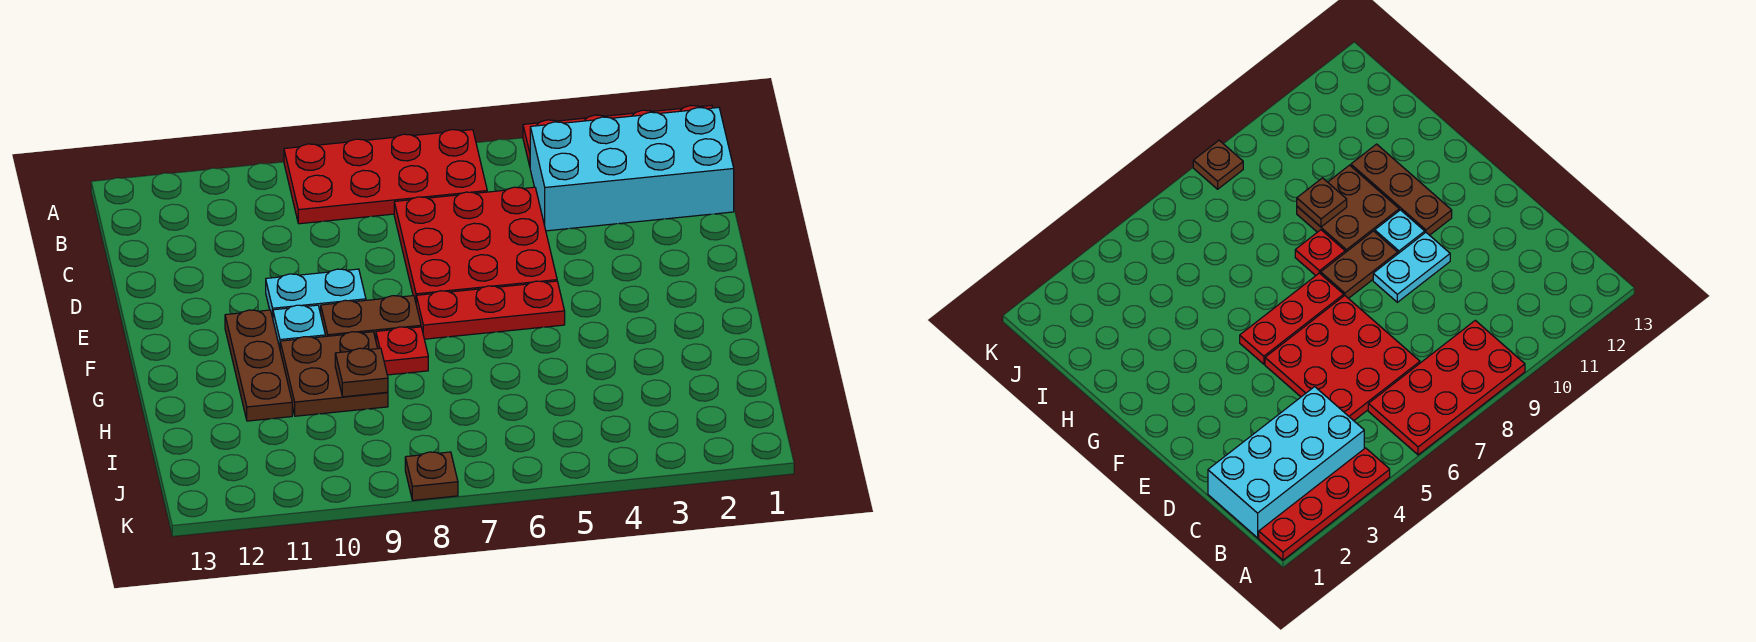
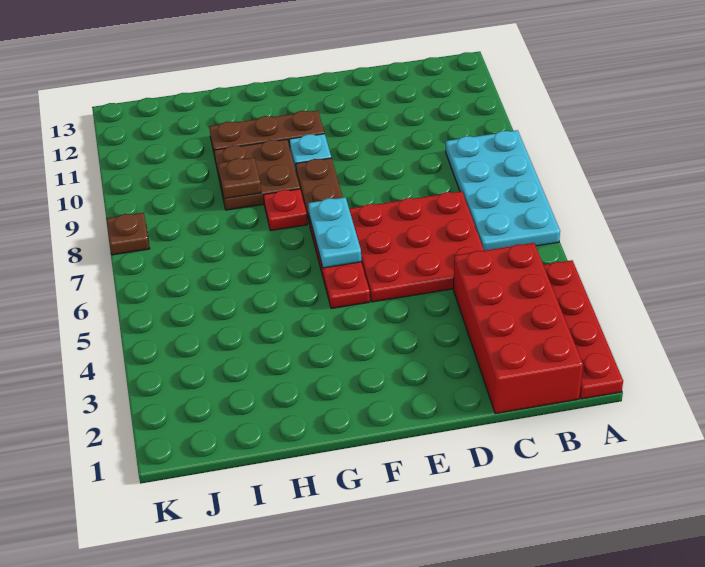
red 2x4 plate [284,130,487,224] -> cyan 2x4 plate [446,130,560,251]
cyan 2x4 brick [530,108,734,231] -> red 2x4 brick [453,243,583,414]
cyan 1x2 plate [266,269,366,318] -> cyan 1x2 plate moved to [308,197,361,268]

